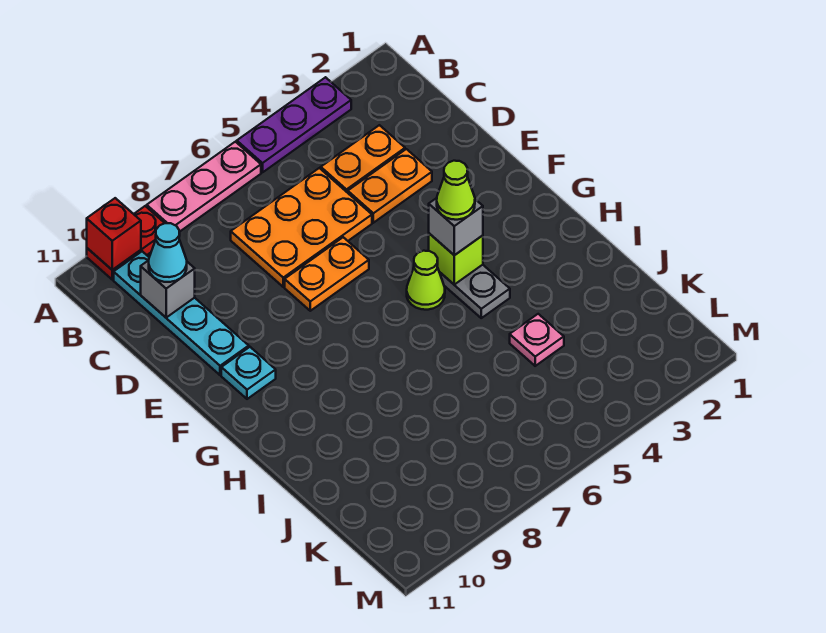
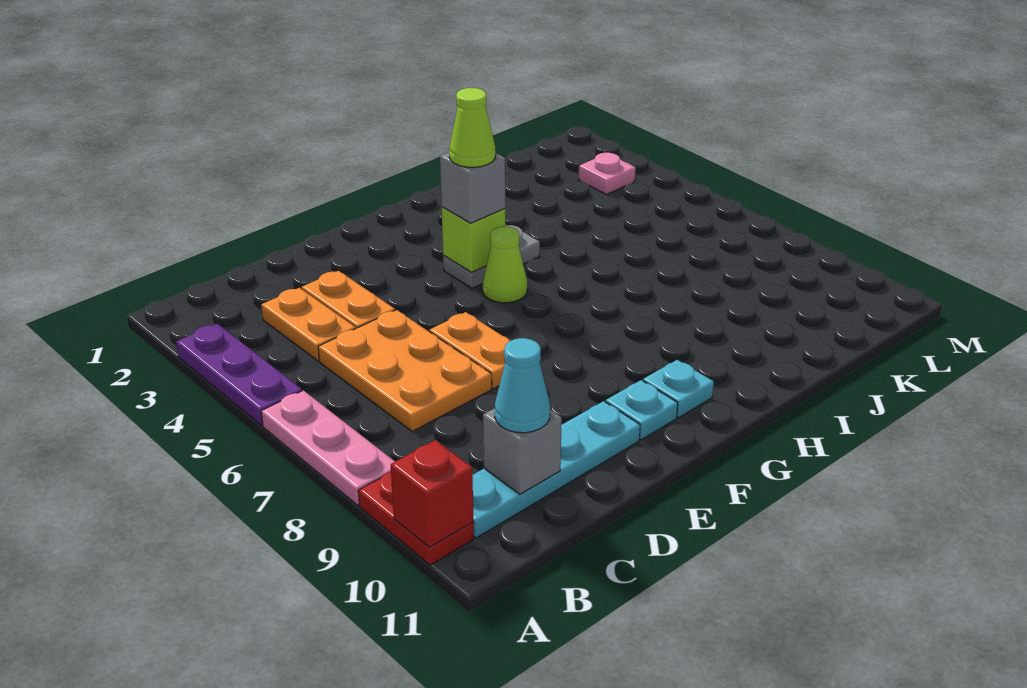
none -> cyan 1x1 plate [643,360,714,418]
pink 1x1 plate [510,314,564,366] -> pink 1x1 plate moved to [579,153,636,194]

